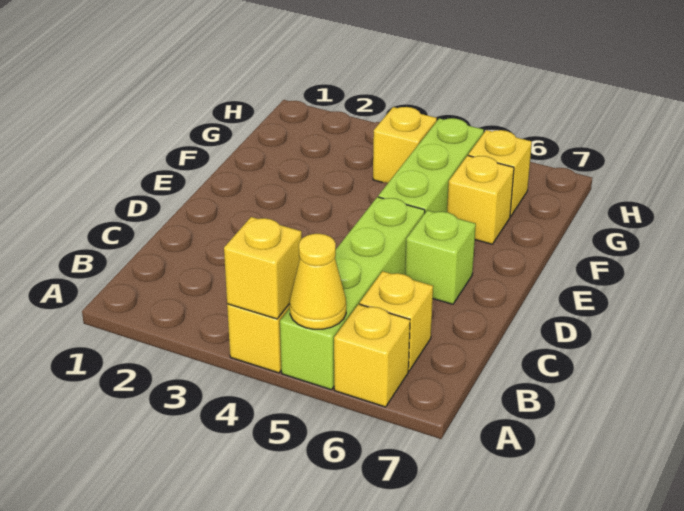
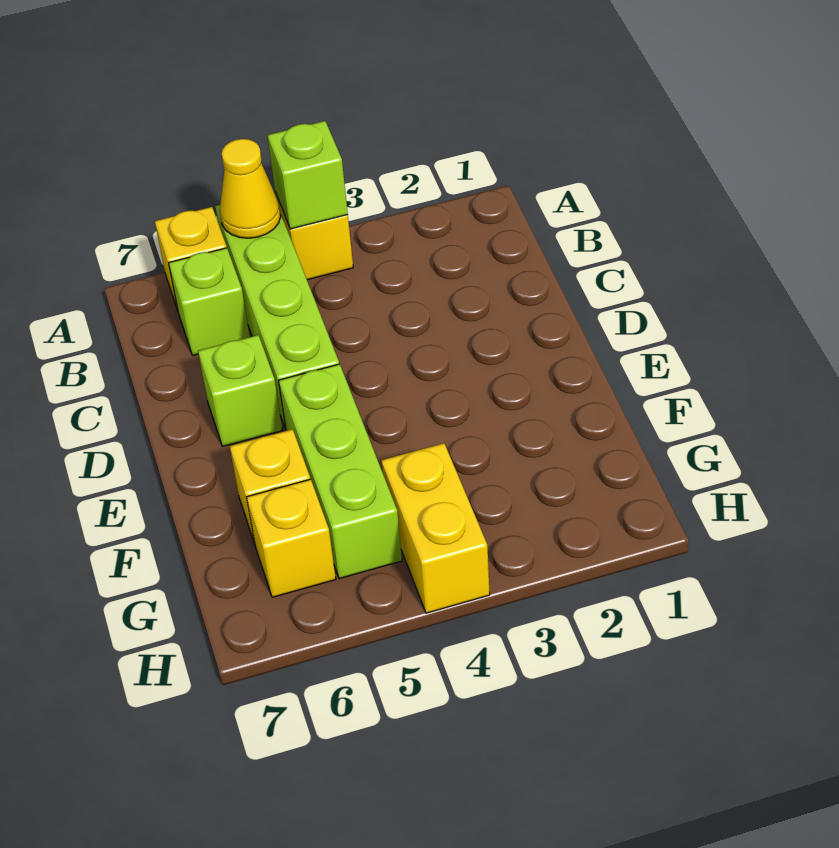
yellow 1x1 brick [224,217,302,319] -> lime 1x1 brick [267,121,348,229]
yellow 1x1 brick [360,271,433,371] -> lime 1x1 brick [169,248,250,355]
yellow 1x1 brick [373,107,437,183] -> yellow 1x2 brick [381,443,490,613]

